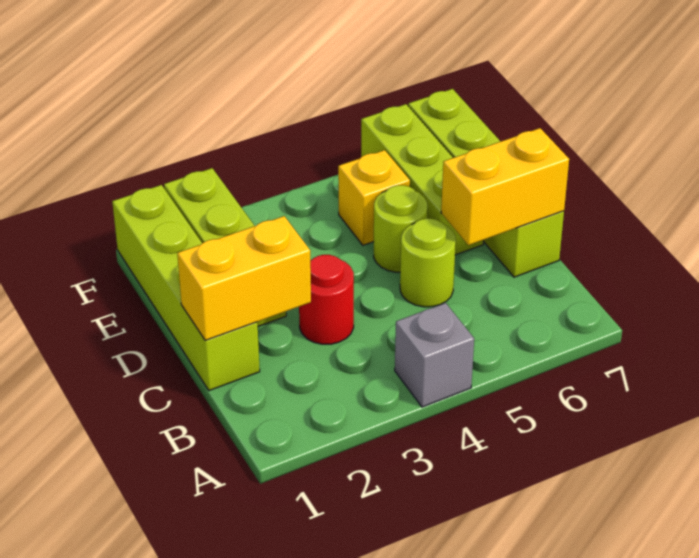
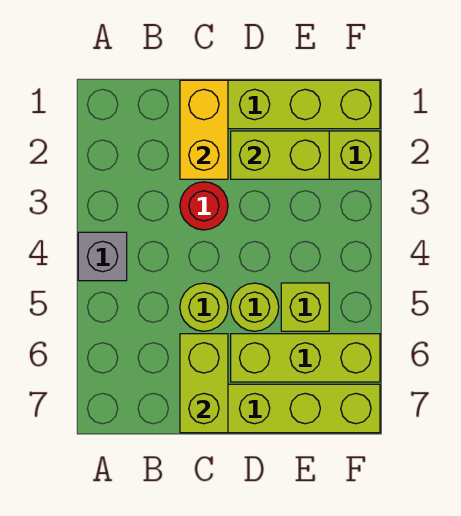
yellow 1x2 brick [441,128,569,245] -> lime 1x2 brick [180,334,228,433]
none -> lime 1x2 brick [231,131,329,179]
yellow 1x1 brick [338,150,410,245] -> lime 1x1 brick [281,283,329,331]

